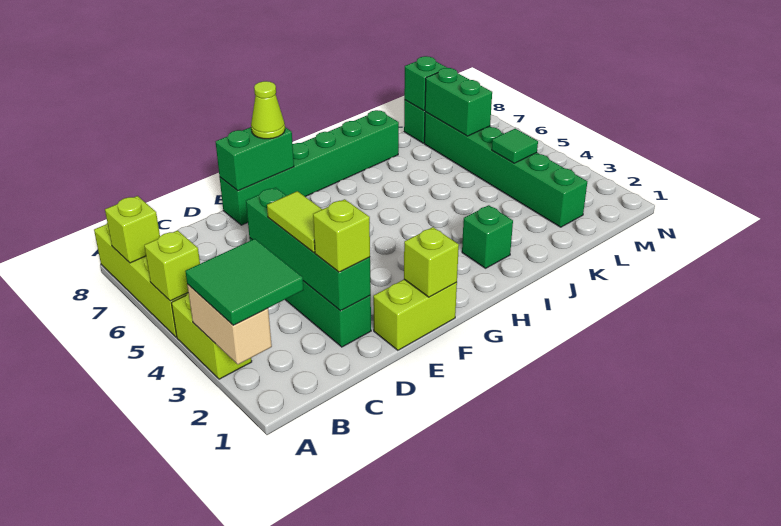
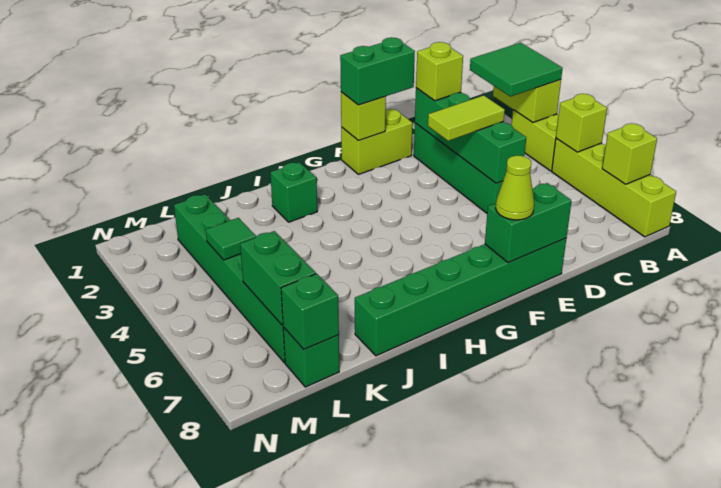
tan 1x2 brick [187,284,272,364] -> lime 1x2 brick [493,80,561,122]
lime 1x2 tile [267,191,322,253] -> lime 1x2 tile turned to [428,95,505,141]
none -> green 1x2 brick [340,38,415,105]

